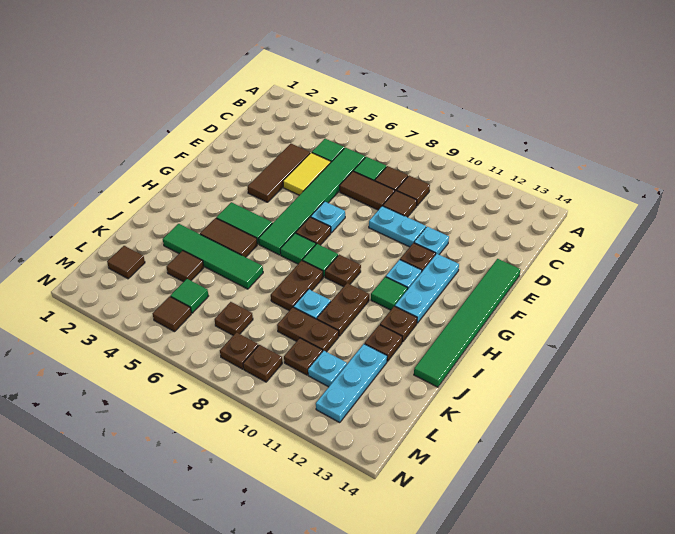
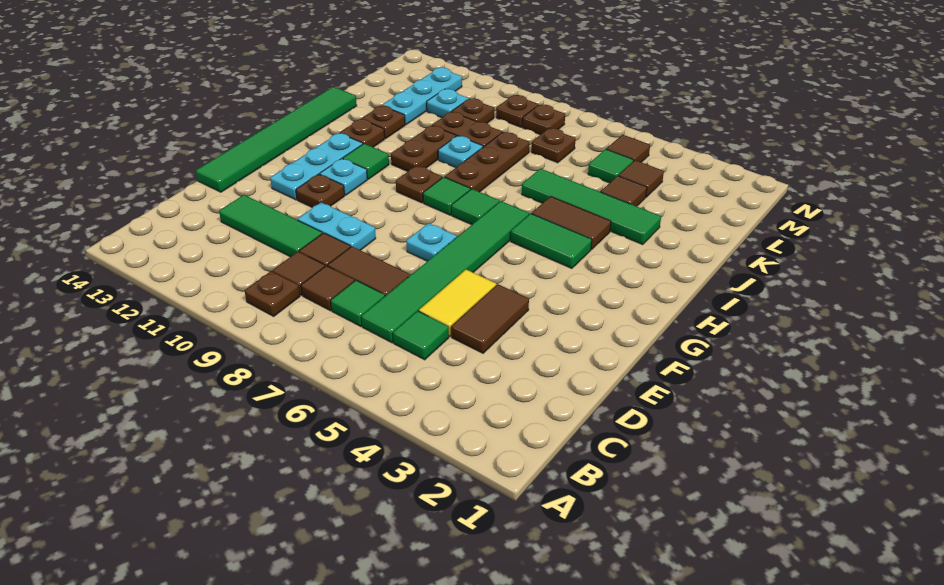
brown 1x3 tile [248,144,310,202] -> brown 1x2 tile [451,284,529,353]
none -> green 1x3 tile [219,195,322,257]
cyan 1x1 plate [414,227,449,255] -> none
brown 1x1 plate [296,217,331,245] -> brown 1x1 plate moved to [245,271,300,316]
brown 1x2 plate [271,261,323,311] -> brown 1x3 plate [445,132,530,192]
brown 1x1 tile [107,246,145,279] -> brown 1x1 tile moved to [619,160,664,197]

